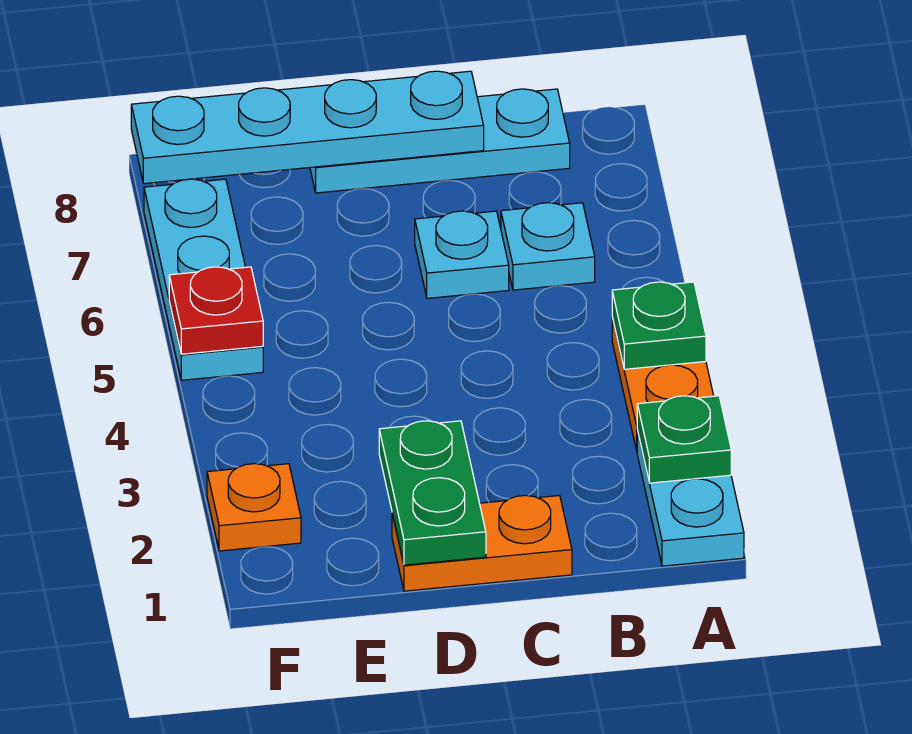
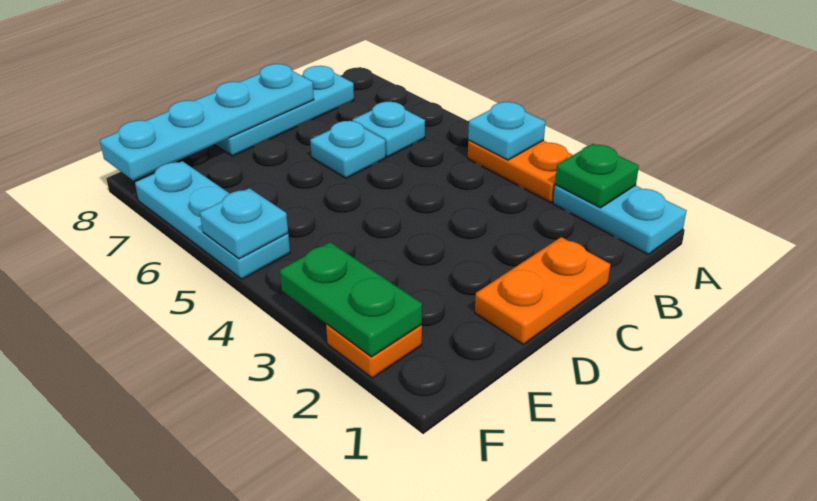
green 1x1 plate [612,282,706,369] -> cyan 1x1 plate [468,102,545,160]
green 1x2 plate [379,421,486,565] -> green 1x2 plate moved to [280,242,422,357]
red 1x1 plate [169,267,263,354] -> cyan 1x1 plate [200,188,288,259]

